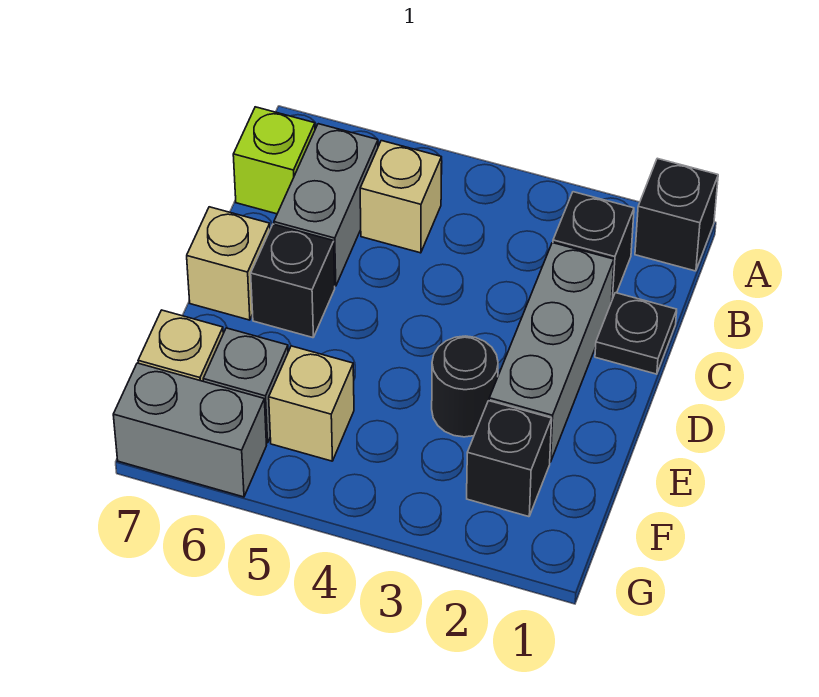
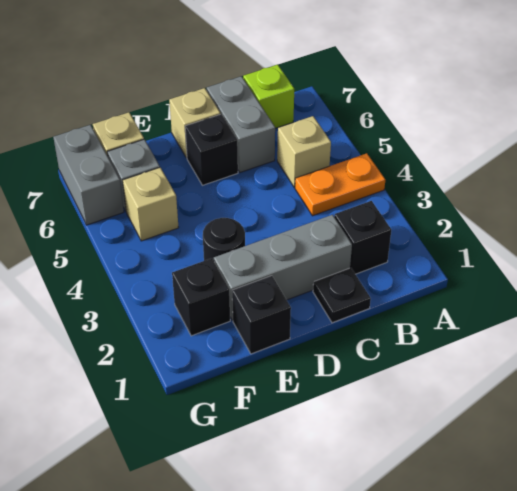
black 1x1 brick [635,158,718,271] -> black 1x1 brick moved to [232,276,291,354]
none -> orange 1x2 plate [295,153,385,216]
grey 1x2 brick [274,124,378,286] -> grey 1x2 brick turned to [207,76,275,172]

